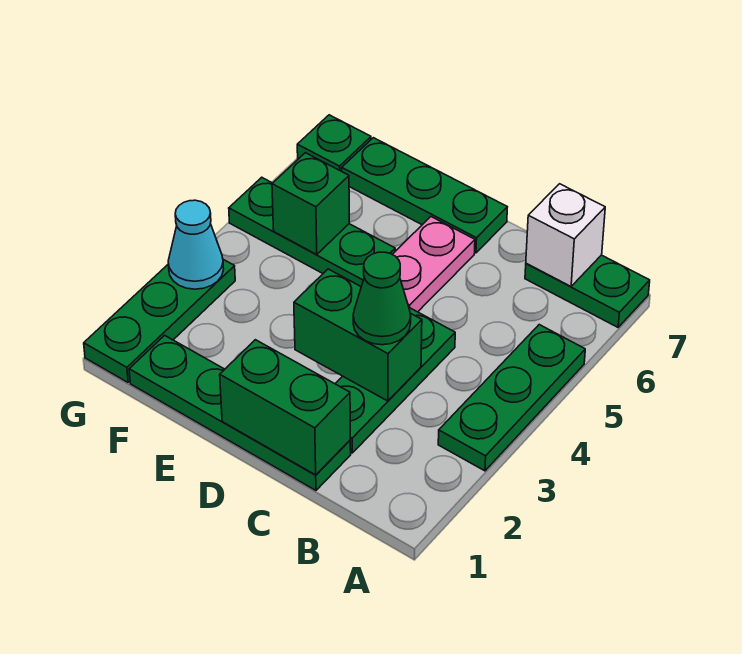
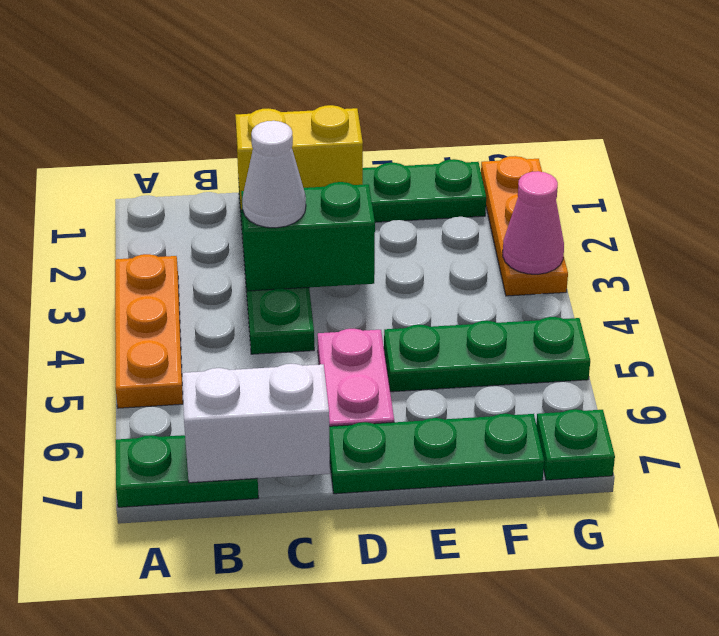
green 1x3 plate [438,325,585,471] -> orange 1x3 plate [115,254,183,408]
white 1x1 brick [526,184,605,286] -> white 1x2 brick [182,364,330,483]
green 1x2 brick [220,340,350,475] -> yellow 1x2 brick [235,105,363,210]
green 1x1 cone [353,252,411,345] -> white 1x1 cone [242,121,306,228]
green 1x1 brick [272,153,349,254] -> none
green 1x3 plate [84,260,235,382] -> orange 1x3 plate [481,156,568,296]
cyan 1x1 cone [168,200,224,289] -> pink 1x1 cone [503,171,564,274]

